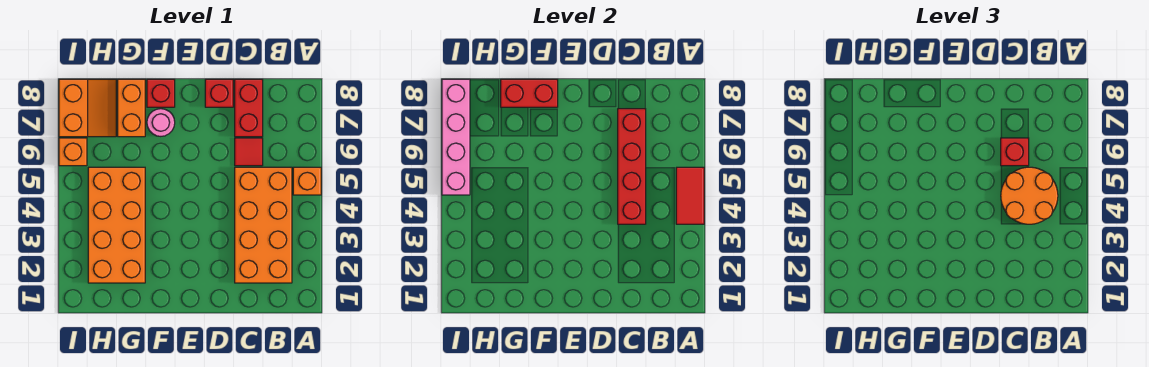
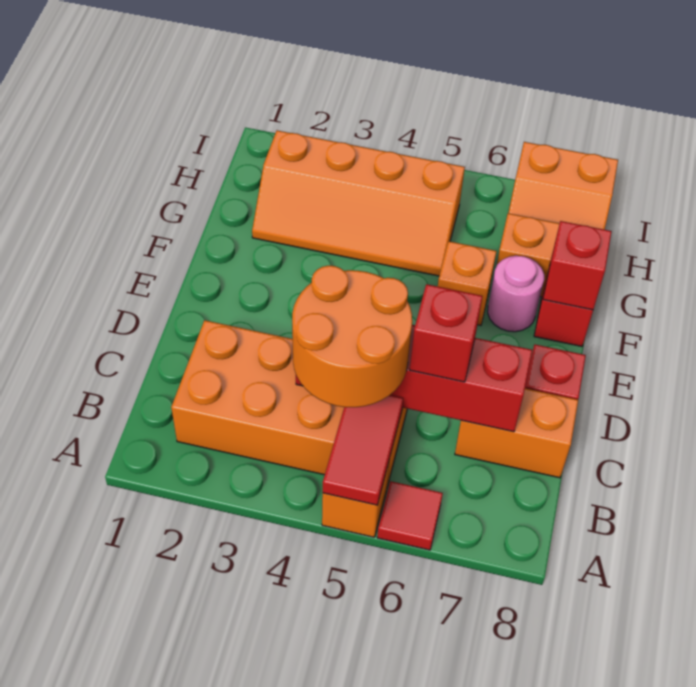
red 1x2 tile [676,167,704,224] -> red 1x2 tile turned to [323,395,403,505]
red 1x1 tile [235,138,263,166] -> red 1x1 tile moved to [377,481,443,550]
red 1x2 brick [235,79,263,137] -> orange 1x2 brick [455,388,578,478]
red 1x2 brick [501,79,558,107] -> red 1x1 brick [543,221,612,310]
orange 2x4 brick [88,167,145,283] -> orange 2x4 slope [252,130,465,276]
pink 1x4 brick [442,79,470,195] -> none
orange 1x1 brick [59,138,87,166] -> orange 1x1 brick moved to [438,241,497,325]

